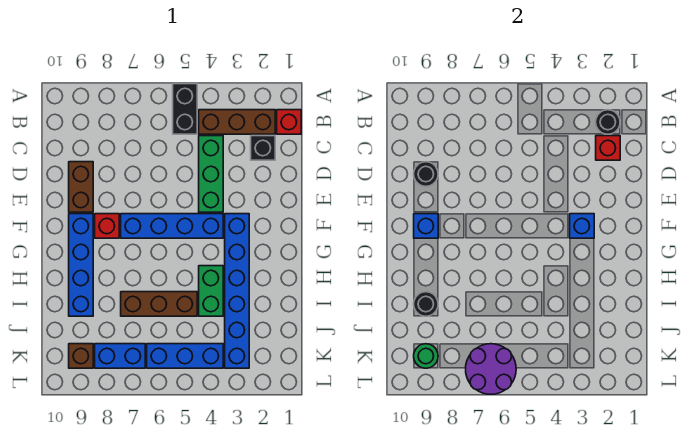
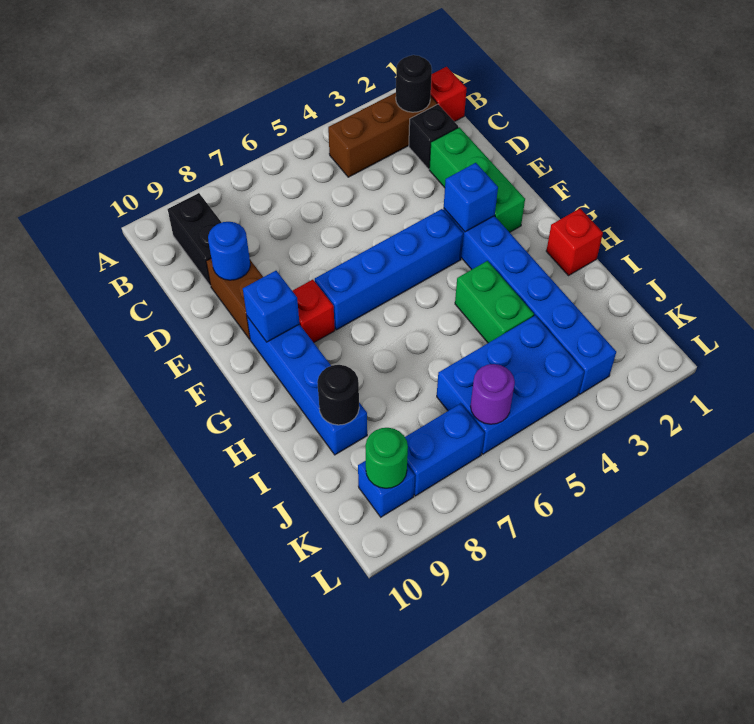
black 1x2 brick [173,84,197,134] -> black 1x2 brick moved to [168,193,222,286]
red 1x1 brick [596,136,620,160] -> red 1x1 brick moved to [546,209,603,276]
green 1x3 brick [199,136,223,212] -> green 1x3 brick moved to [429,127,525,232]
black 1x1 round brick [414,162,438,186] -> blue 1x1 round brick [208,222,250,280]
brown 1x3 brick [121,292,197,316] -> none
blue 1x3 brick [147,344,223,368] -> blue 2x3 brick [437,316,584,454]
purple 2x2 round brick [466,344,516,394] -> purple 1x1 round brick [471,364,515,424]
brown 1x1 brick [69,344,93,368] -> blue 1x1 brick [358,461,415,517]

